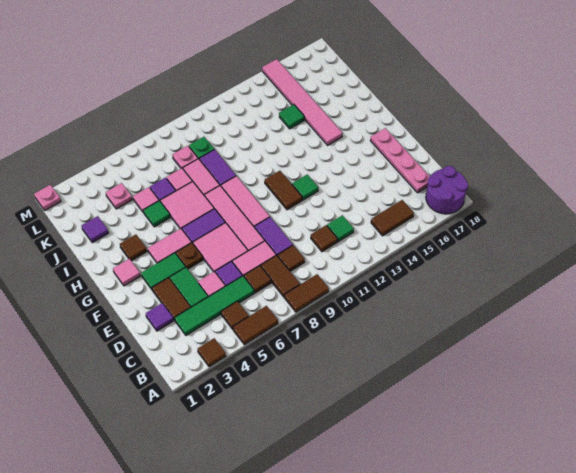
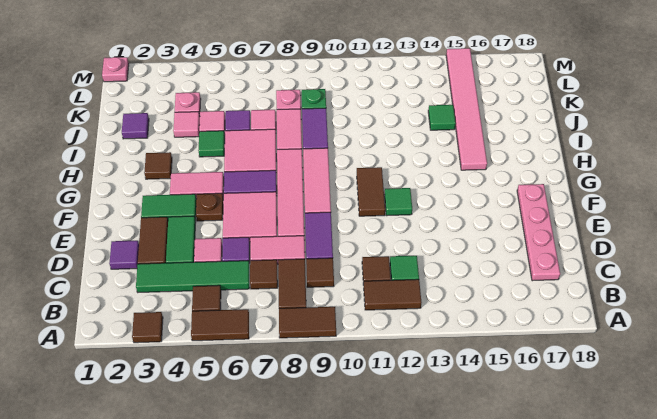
purple 2x2 round brick [426,166,468,214] -> none
brown 1x2 tile [371,200,414,236] -> brown 1x2 tile moved to [364,279,421,310]
pink 1x1 tile [113,259,140,286] -> pink 1x1 tile moved to [173,112,200,137]

